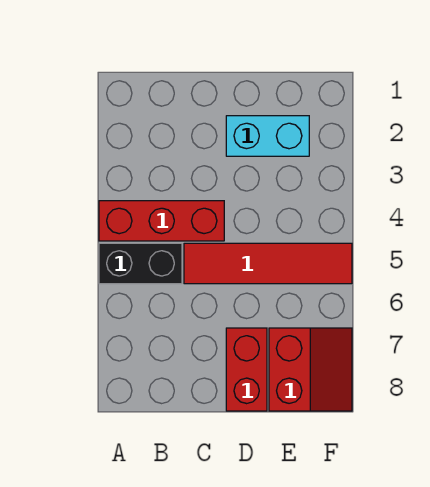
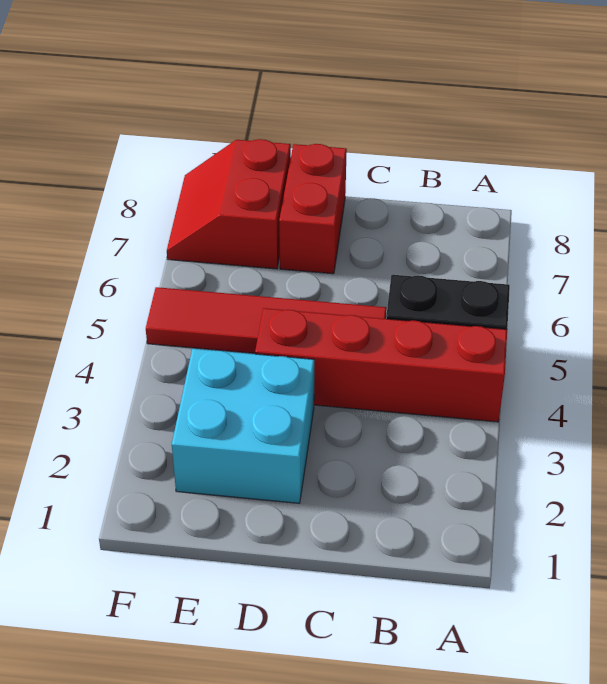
red 1x3 brick [99,201,224,241] -> red 1x4 brick [255,308,507,422]
cyan 1x2 brick [226,116,309,156] -> cyan 2x2 brick [172,349,314,503]

